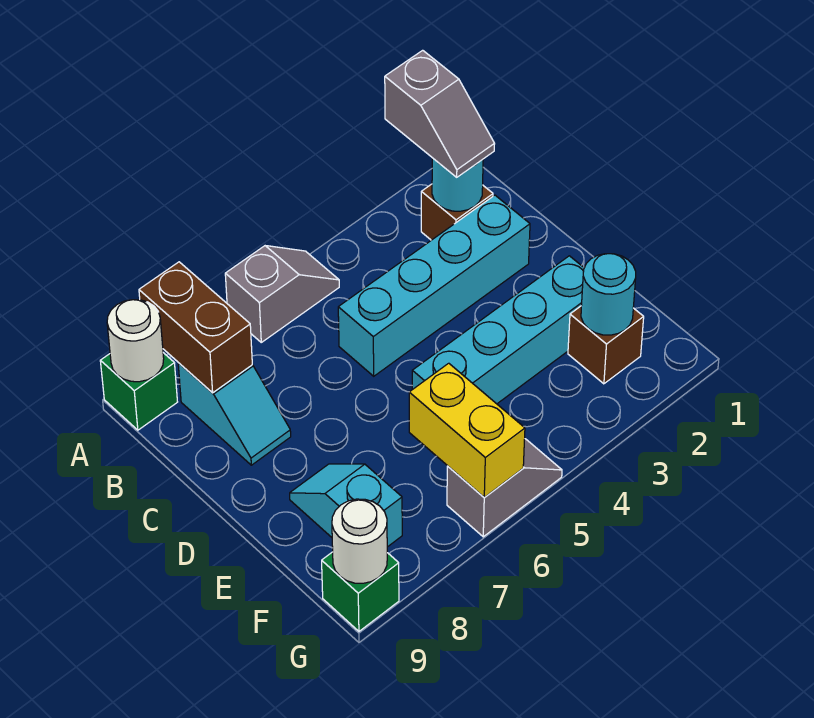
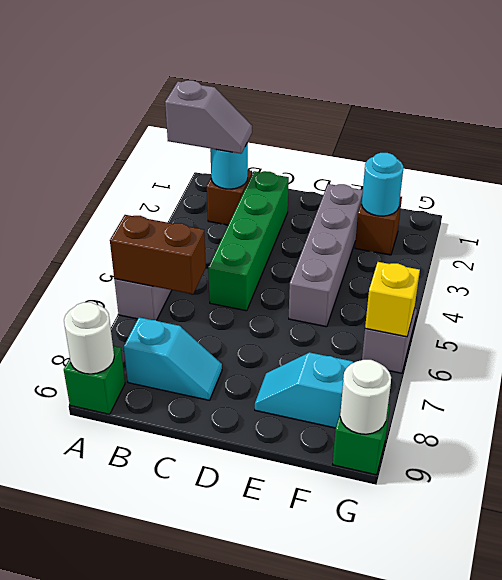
brown 1x2 brick [139,262,252,393] -> brown 1x2 brick moved to [110,215,206,294]
cyan 1x4 brick [338,195,530,376] -> green 1x4 brick [208,171,289,311]
cyan 1x4 brick [412,256,584,404] -> grey 1x4 brick [289,184,363,327]
yellow 1x2 brick [409,363,525,498] -> yellow 1x1 brick [365,262,420,337]

